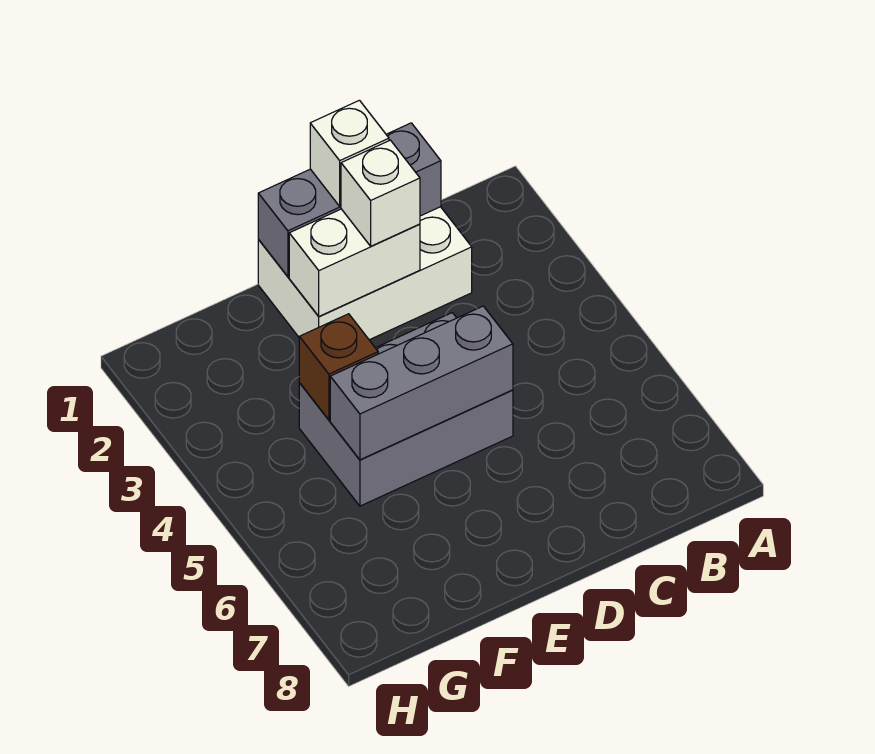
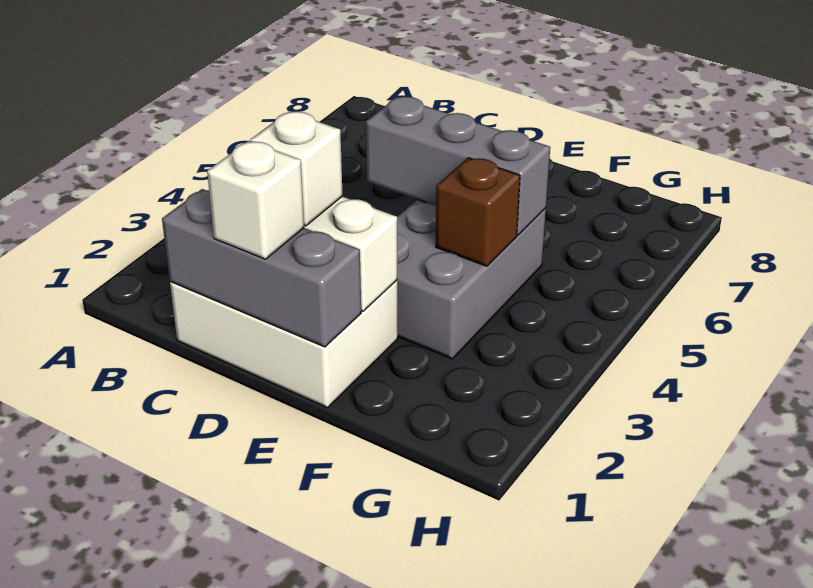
grey 2x3 brick [299,313,513,506] -> grey 2x3 brick turned to [397,199,546,359]

